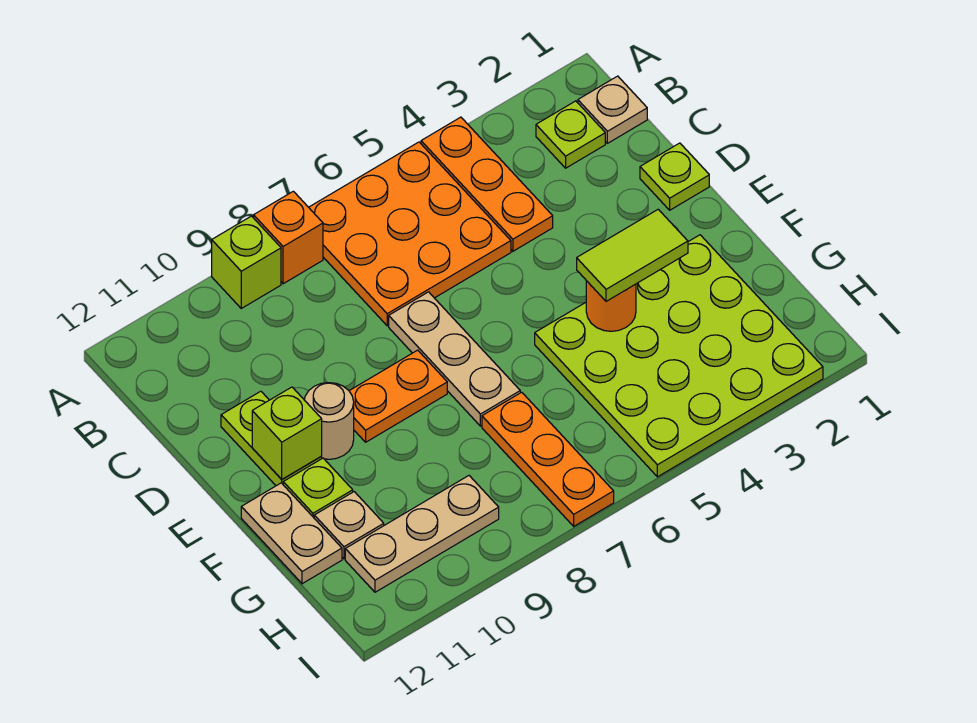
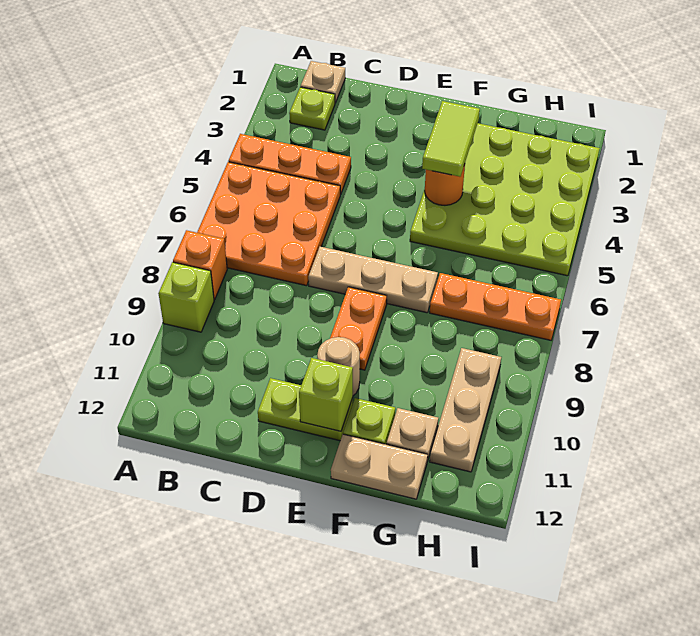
lime 1x1 plate [640,143,709,210] -> none

